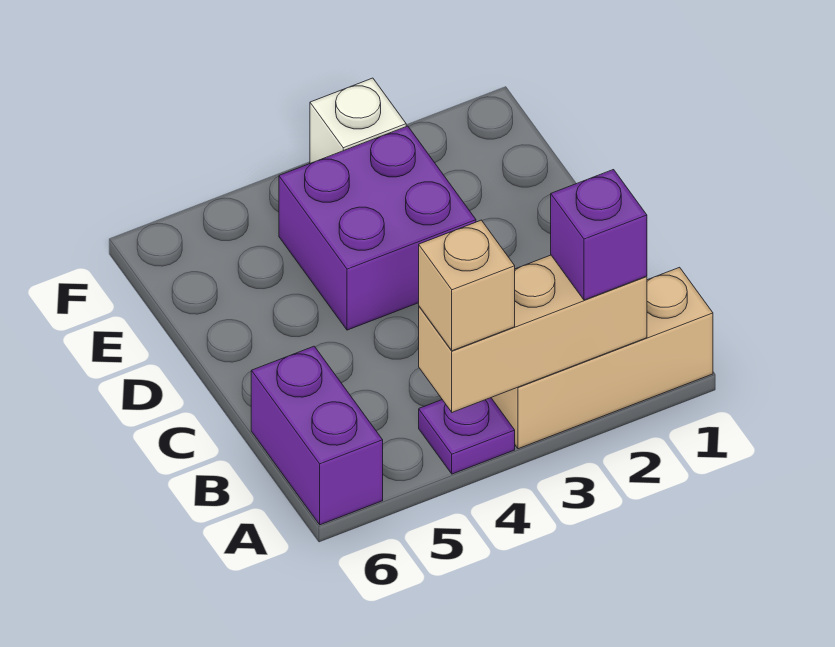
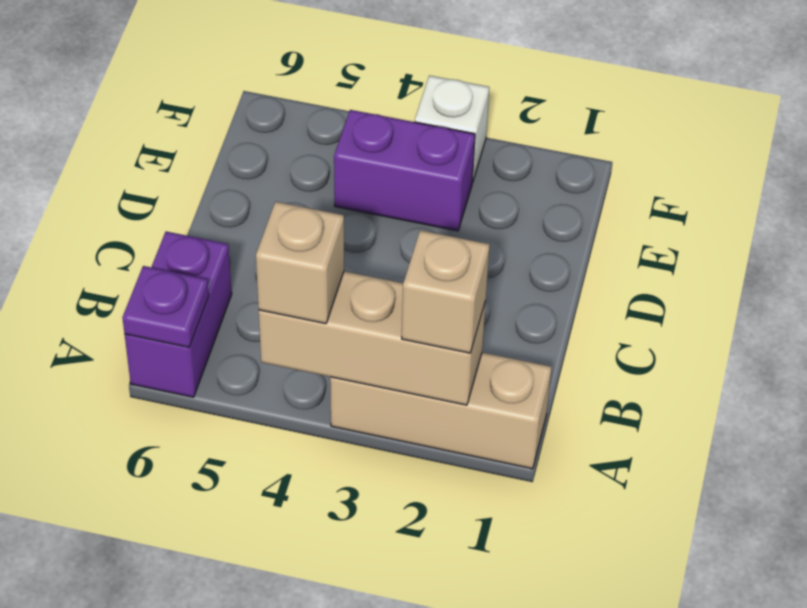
purple 1x1 brick [551,170,647,300] -> tan 1x1 brick [402,230,490,353]
purple 1x1 plate [419,398,515,474] -> purple 1x1 plate moved to [122,266,209,347]
purple 2x2 brick [279,126,476,330] -> purple 1x2 brick [334,110,475,231]

